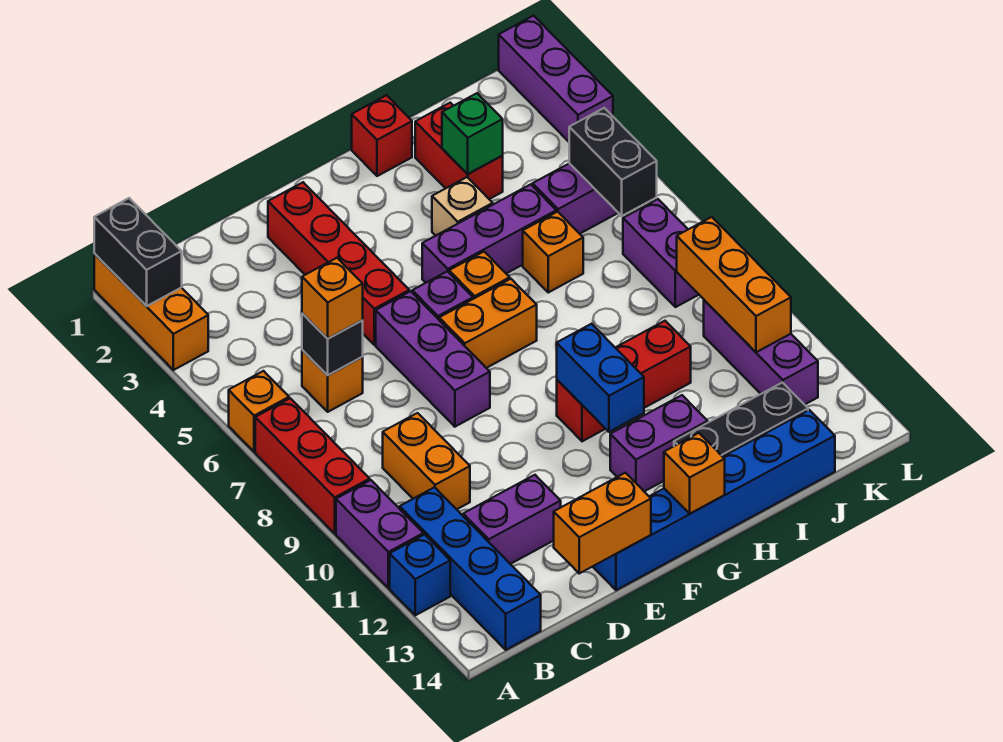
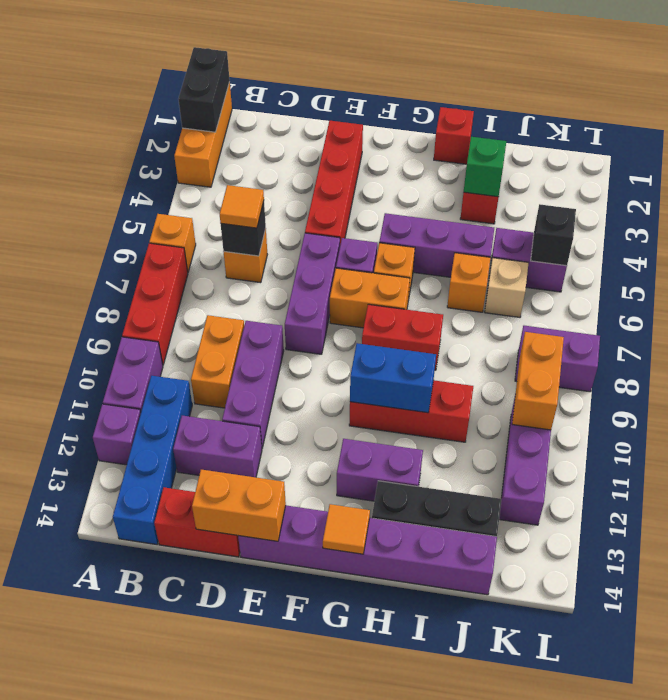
blue 1x1 brick [390,535,450,615] -> purple 1x1 brick [93,404,141,465]
orange 1x1 brick [302,258,363,339] -> orange 1x1 tile [220,185,264,228]
none -> red 1x2 brick [154,487,240,557]
blue 1x6 brick [593,410,835,590] -> purple 1x6 brick [238,506,497,595]
none -> red 1x2 brick [362,304,443,370]
blue 1x2 brick [557,324,644,432] -> blue 1x2 brick turned to [350,343,436,413]
orange 1x1 brick [664,433,725,514] -> orange 1x1 tile [323,504,370,554]
tan 1x1 brick [432,177,493,236] -> tan 1x1 brick moved to [485,258,529,317]
black 1x2 brick [569,108,657,216] -> black 1x1 brick [531,204,576,266]
purple 1x2 brick [623,199,699,307] -> purple 1x2 brick turned to [515,326,600,392]
orange 1x3 brick [677,217,791,352] -> orange 1x2 brick [512,332,564,430]
purple 1x3 brick [499,16,613,142] -> purple 1x3 brick moved to [222,321,284,448]

